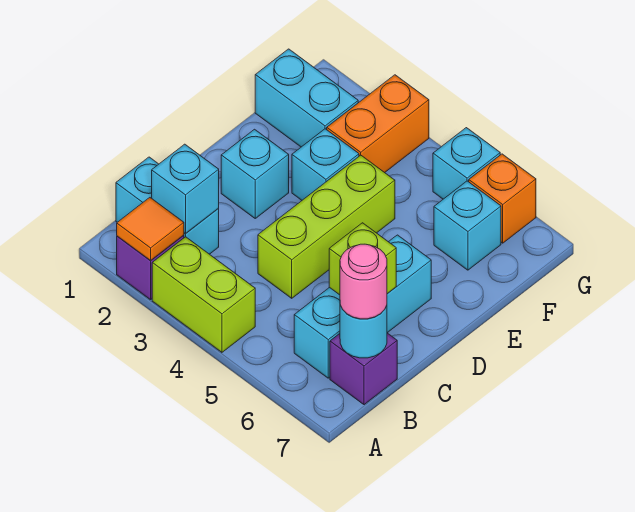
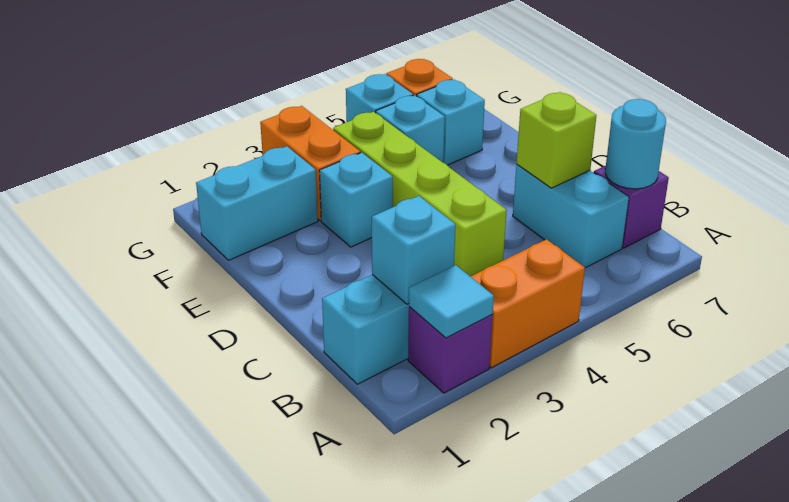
orange 1x1 tile [117,198,184,261] -> cyan 1x1 tile [409,265,494,338]
lime 1x2 brick [152,237,255,352] -> orange 1x2 brick [471,239,585,368]
cyan 1x3 brick [294,235,431,378] -> cyan 1x2 brick [513,165,629,268]
pink 1x1 round brick [340,244,387,319] -> none
lime 1x3 brick [258,155,395,298] -> lime 1x4 brick [333,112,507,277]
cyan 1x1 brick [221,129,289,218] -> cyan 1x1 brick moved to [376,95,445,162]

